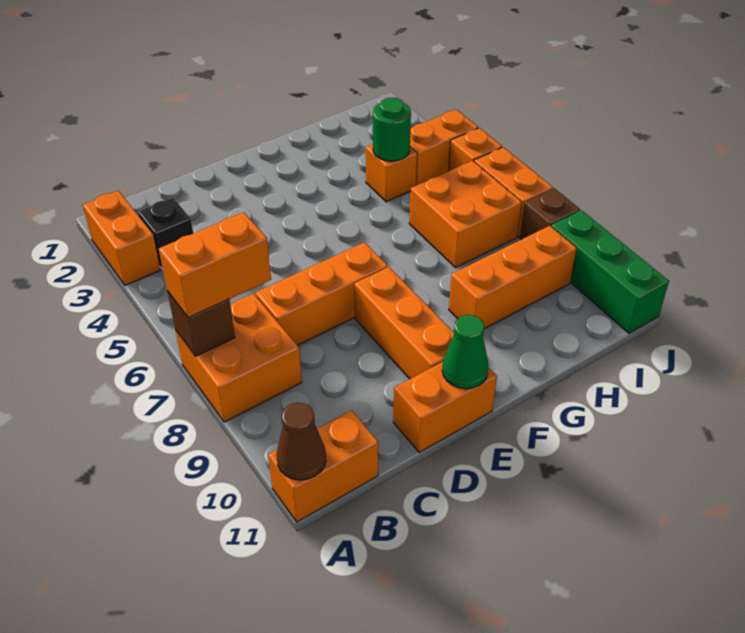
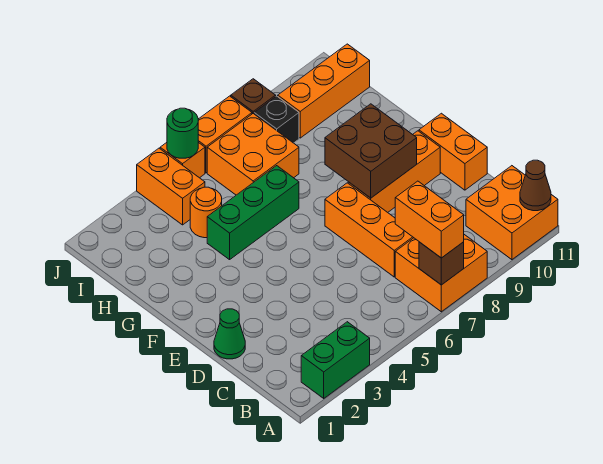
orange 1x2 brick [83,191,160,285] -> green 1x2 brick [301,322,370,398]
orange 1x2 brick [268,410,378,522] -> orange 2x2 brick [466,166,558,260]
black 1x1 brick [138,198,193,269] -> black 1x1 brick moved to [254,96,299,143]
none -> brown 2x2 brick [325,104,417,198]
green 1x1 cone [442,315,489,389] -> green 1x1 cone moved to [214,309,245,359]
orange 1x3 brick [449,226,577,329] -> orange 1x3 brick turned to [278,44,370,138]
orange 1x1 brick [366,144,417,202] -> orange 1x1 round brick [190,187,222,238]
green 1x1 round brick [373,98,411,161] -> green 1x1 round brick moved to [167,108,198,158]
green 1x3 brick [551,210,669,333] -> green 1x3 brick moved to [207,166,299,260]

